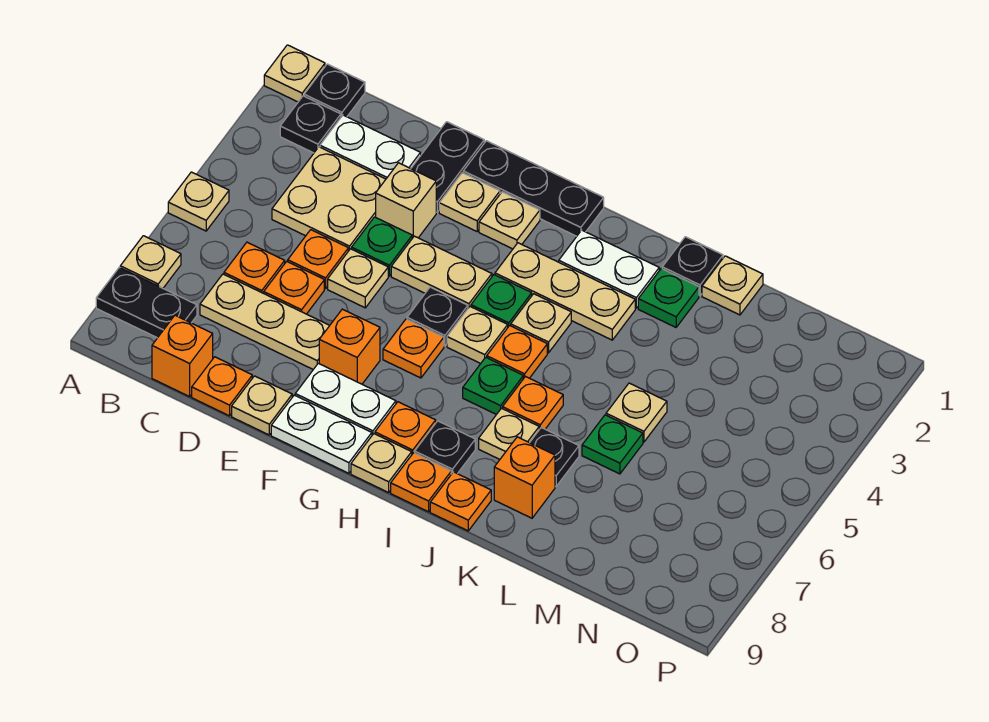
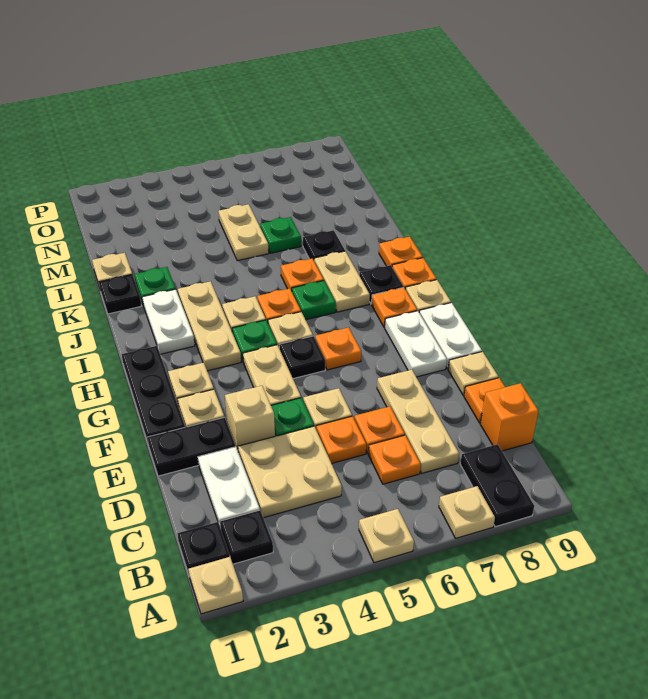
orange 1x1 brick [319,309,380,384] -> none
tan 1x1 plate [479,408,539,459] -> tan 1x2 plate [314,251,370,312]
orange 1x1 brick [494,437,555,518] -> none
tan 1x1 plate [606,383,667,442] -> tan 1x2 plate [218,204,269,261]

